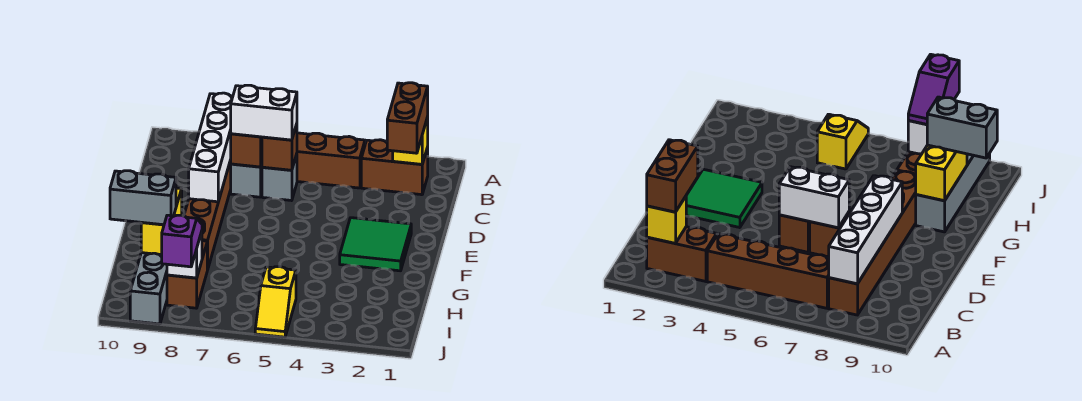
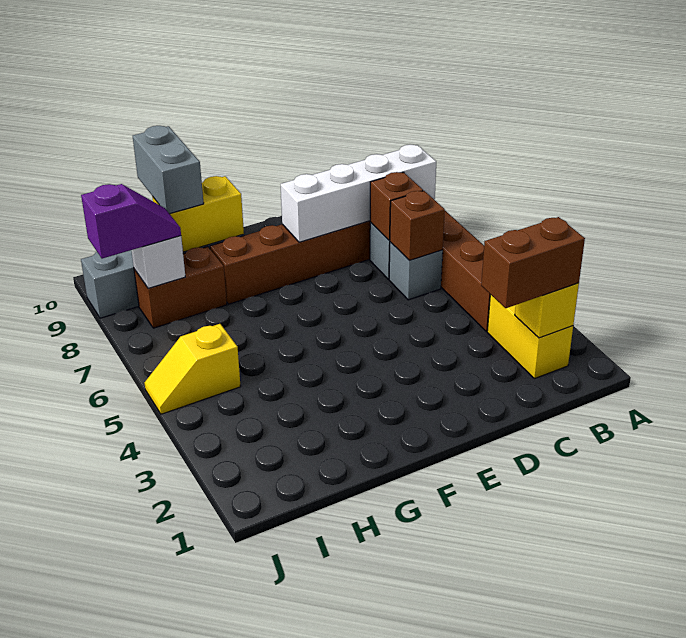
brown 1x2 brick [361,140,428,195] -> yellow 1x2 brick [487,294,573,379]
white 1x2 brick [231,85,297,140] -> none
green 2x2 tile [340,218,411,271] -> none

